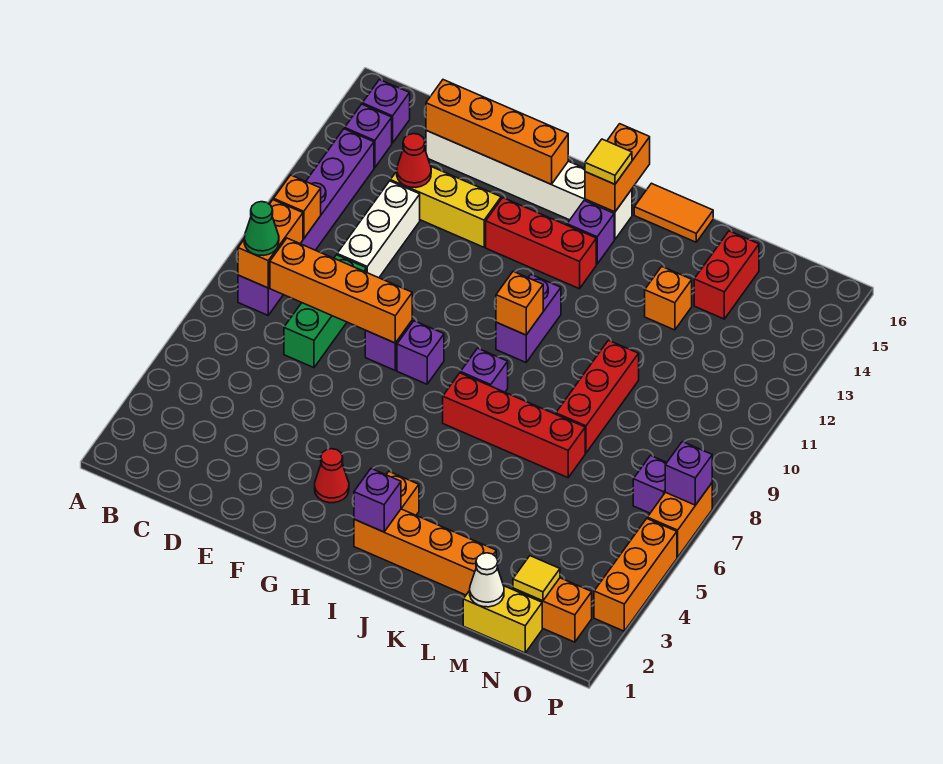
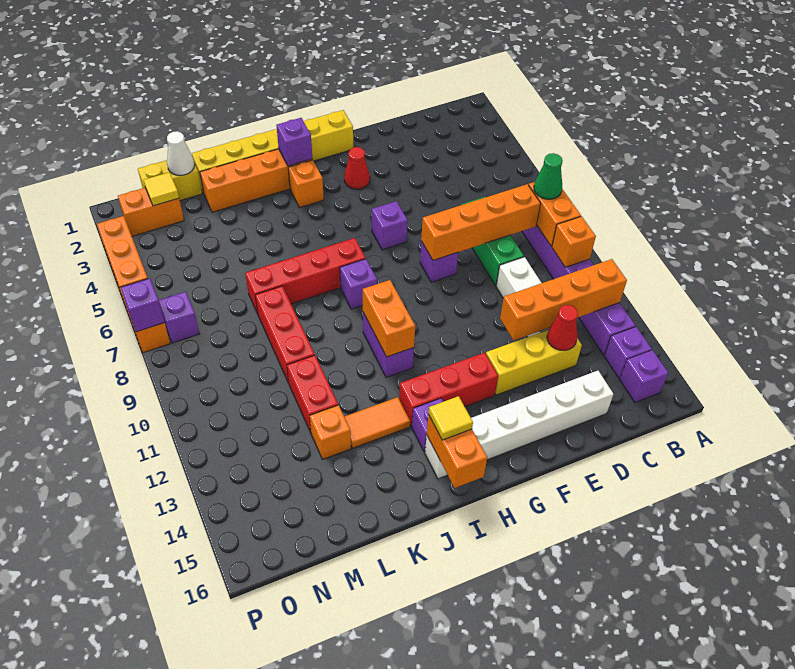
orange 1x4 brick [426,80,568,184] -> orange 1x4 brick moved to [500,259,627,340]
none -> yellow 1x6 brick [191,110,353,193]
purple 1x1 brick [397,321,444,384] -> purple 1x1 brick moved to [372,201,408,250]
orange 1x1 brick [496,272,543,335] -> orange 1x2 brick [363,280,415,357]
orange 1x2 tile [634,183,713,242] -> orange 1x2 tile moved to [344,397,410,448]
red 1x2 brick [694,231,759,319] -> red 1x2 brick moved to [287,355,338,433]

